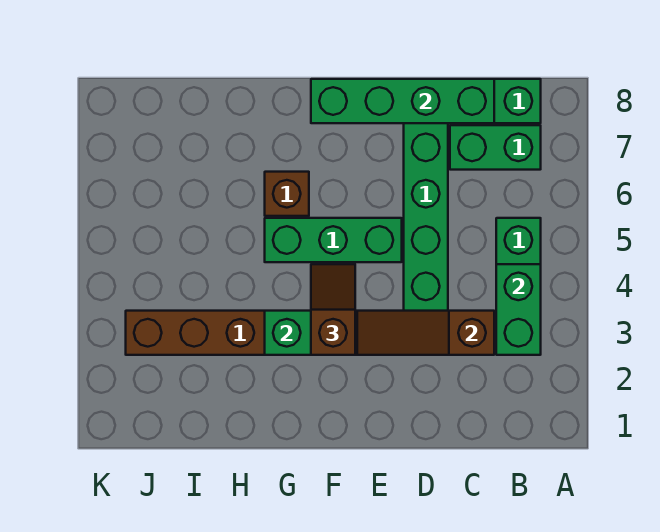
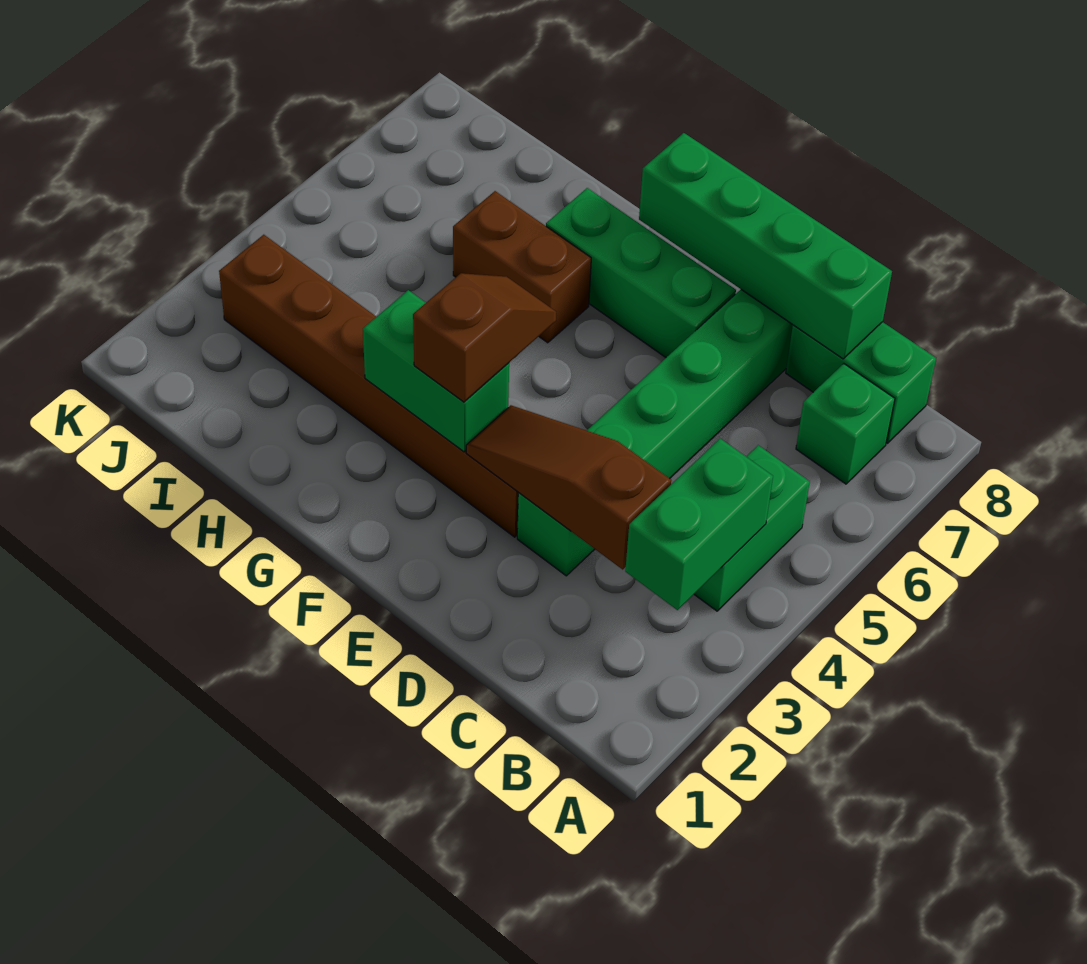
green 1x2 brick [450,125,541,170] -> green 1x1 brick [796,364,895,484]
green 1x3 brick [265,218,402,262] -> green 1x3 brick moved to [546,188,736,357]
brown 1x1 brick [265,172,309,216] -> brown 1x2 brick [453,191,591,343]

